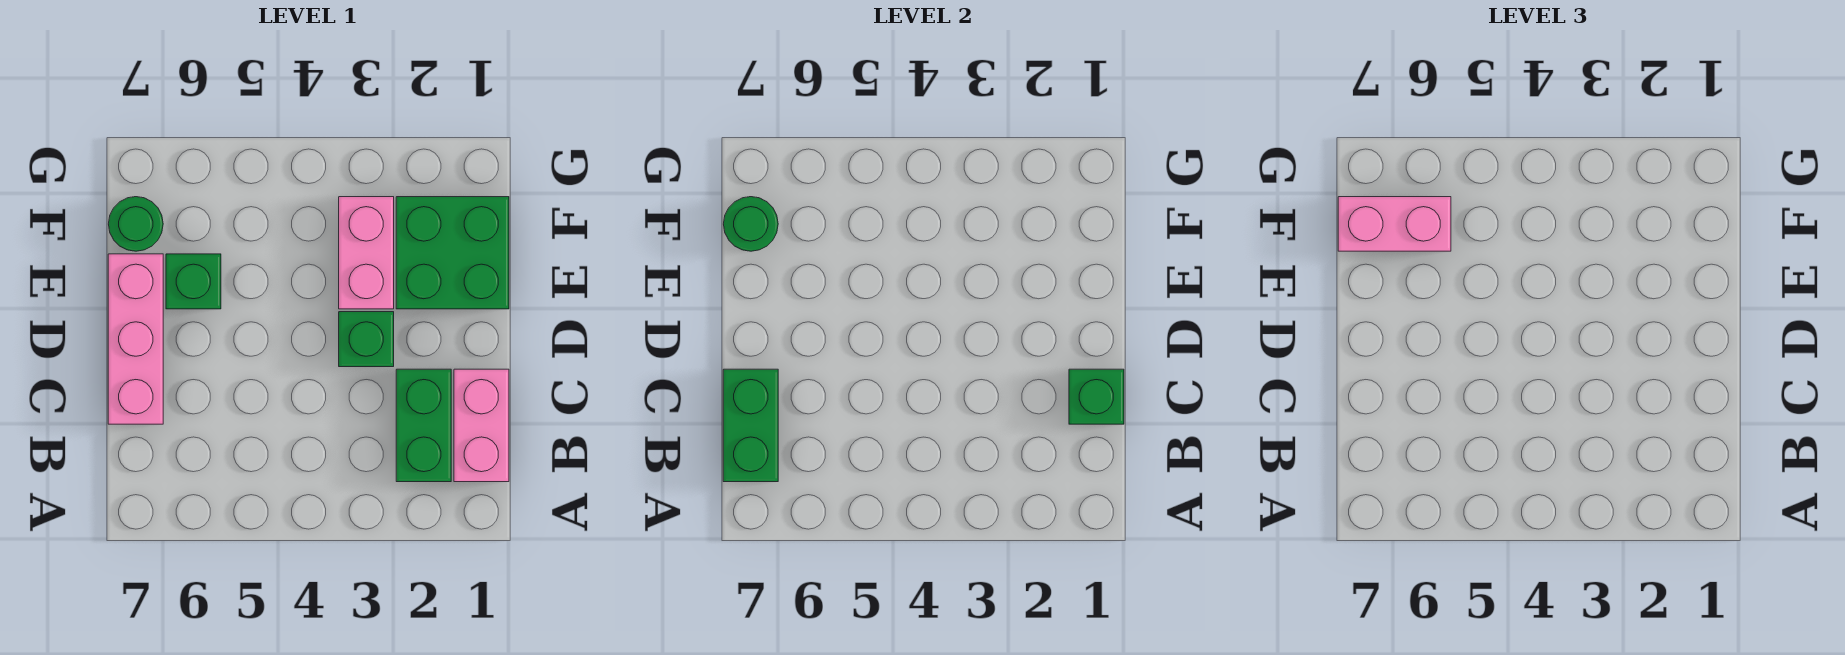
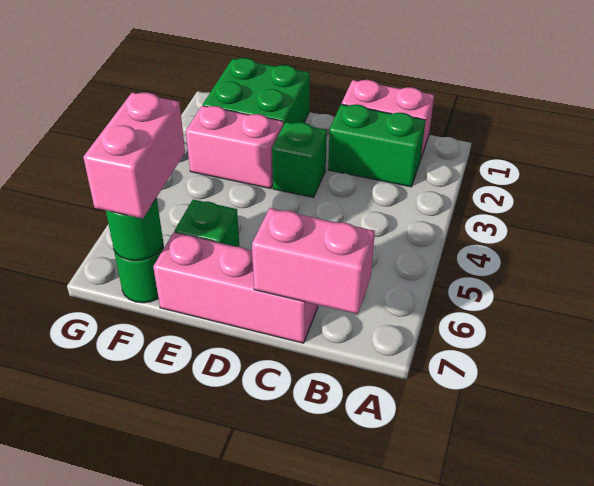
green 1x2 brick [723,369,778,482] -> pink 1x2 brick [252,208,375,314]
green 1x1 brick [1069,369,1124,424] -> none

